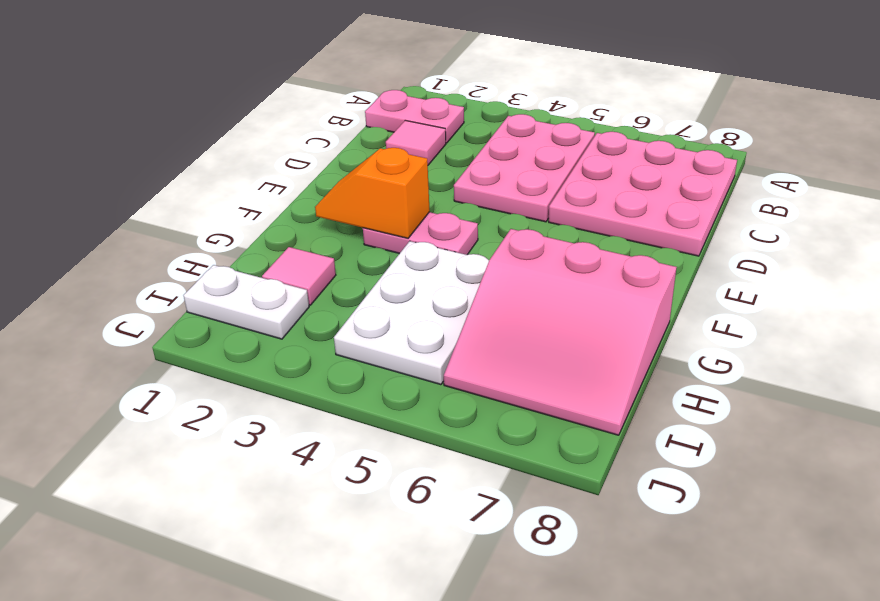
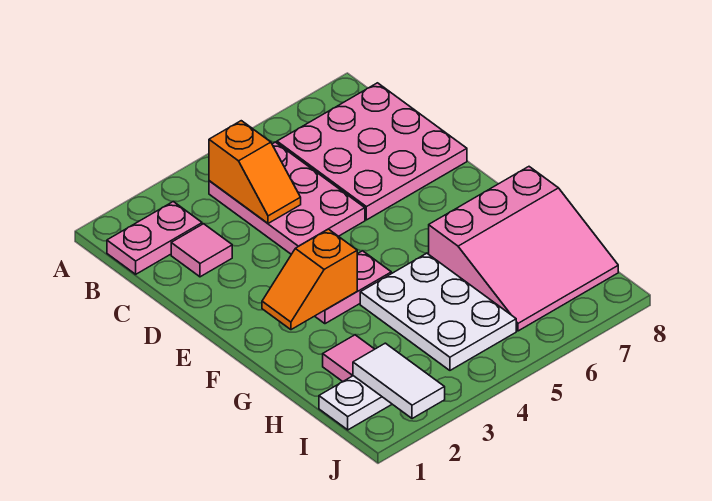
none -> orange 1x2 slope [209,121,301,223]
none -> white 1x2 tile [353,343,445,419]

